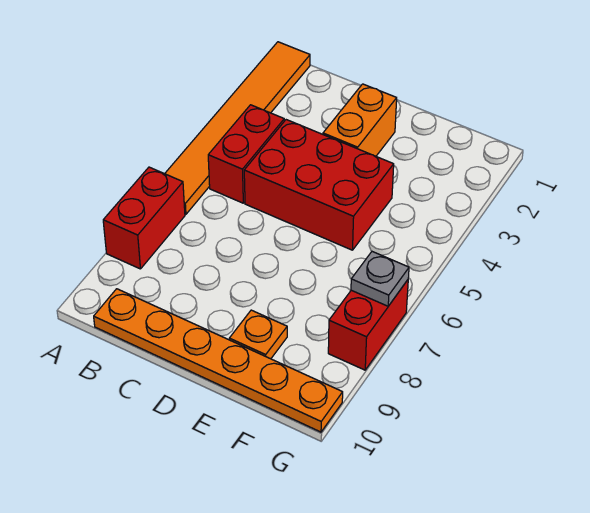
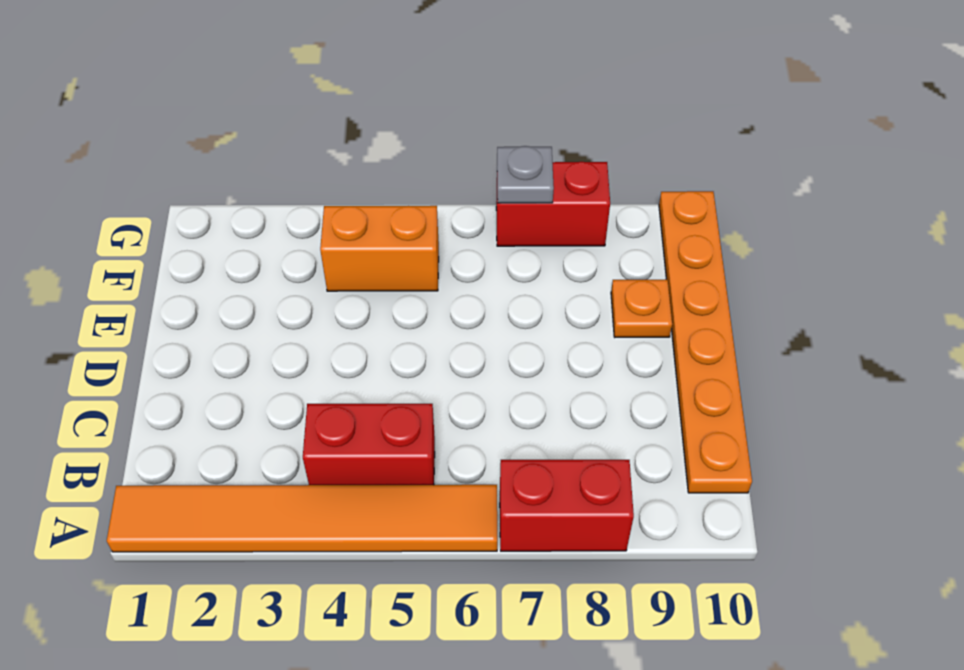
red 2x3 brick [244,120,394,250] -> none
orange 1x2 brick [323,84,397,156] -> orange 1x2 brick moved to [320,206,439,291]

